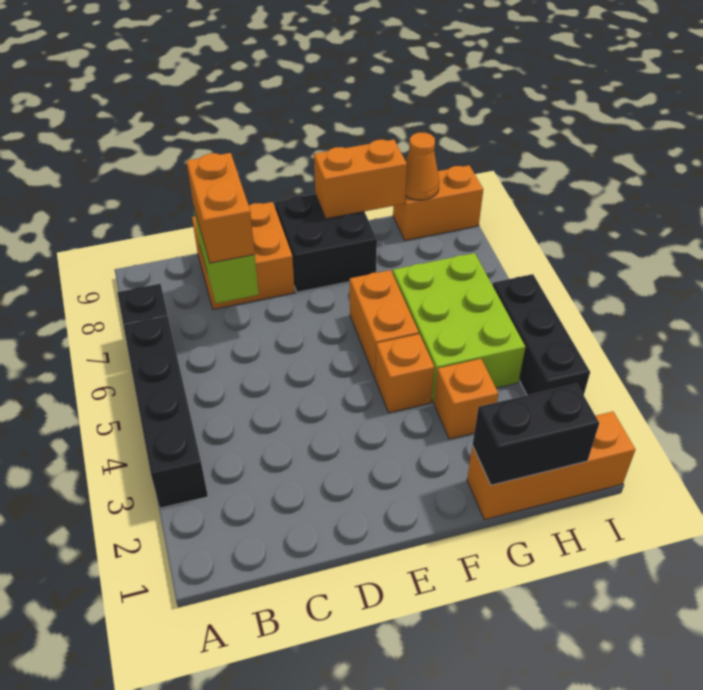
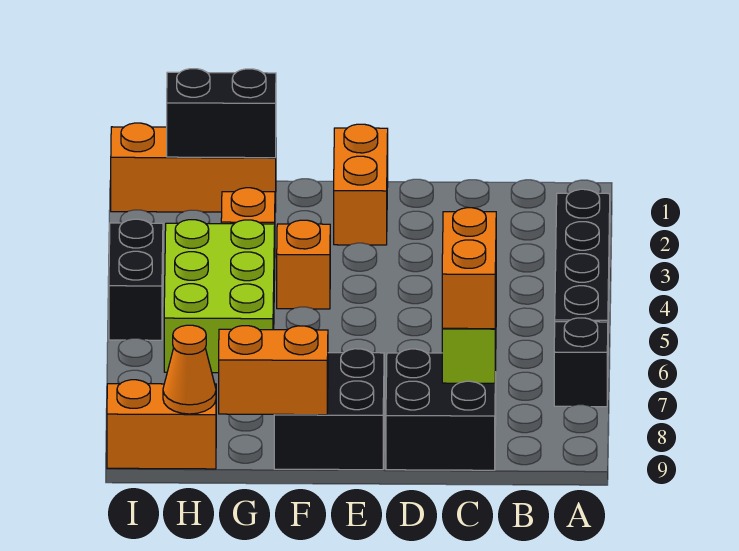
orange 2x2 brick [192,202,295,309] -> black 2x2 brick [386,349,496,470]
orange 1x2 brick [350,270,419,377] -> orange 1x2 brick moved to [334,124,388,245]
black 1x3 brick [493,274,590,395] -> black 1x2 brick [109,219,163,340]

